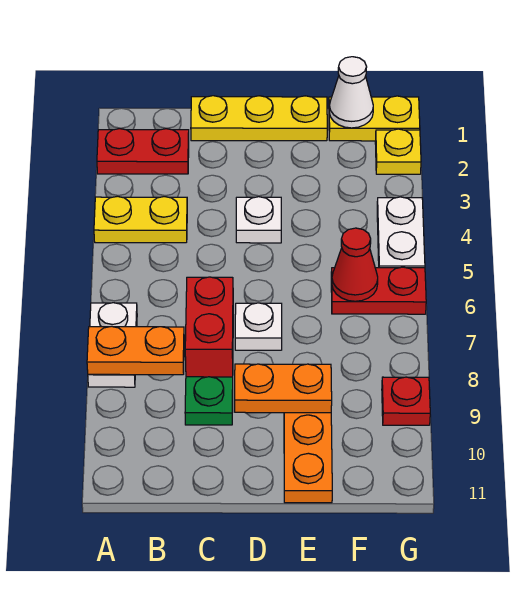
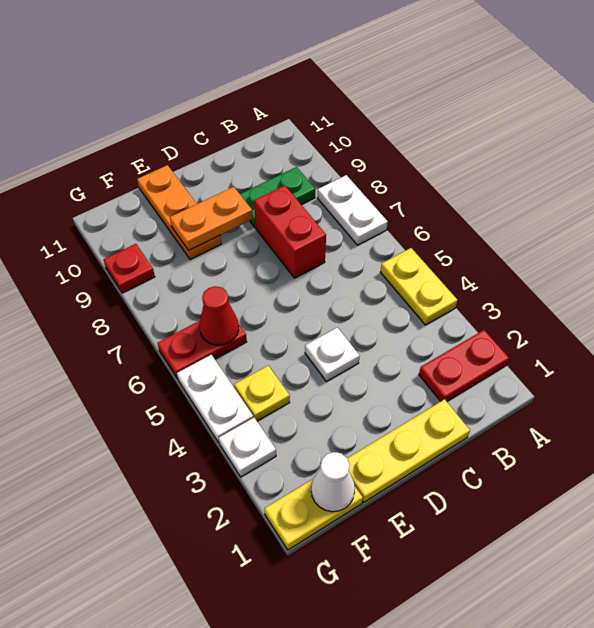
yellow 1x2 plate [94,196,187,243] -> yellow 1x2 plate turned to [381,248,457,325]
orange 1x2 plate [87,326,184,375] -> none
green 1x1 plate [185,377,233,425] -> green 1x2 plate [240,167,315,227]
white 1x1 plate [235,303,282,350] -> white 1x1 plate moved to [219,418,276,477]
yellow 1x1 plate [375,129,421,174] -> yellow 1x1 plate moved to [234,366,290,421]

